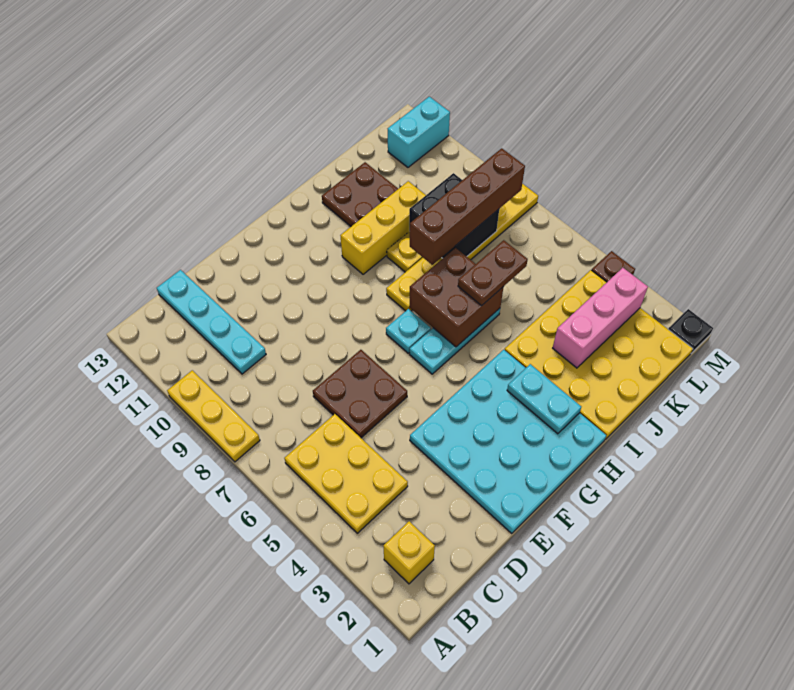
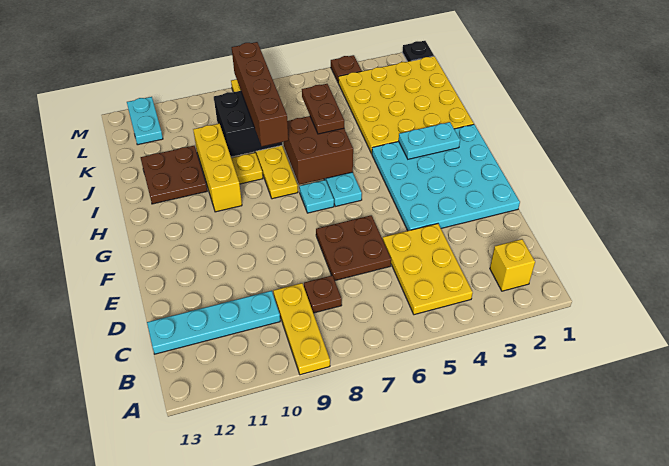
yellow 1x3 plate [167,370,260,462] -> yellow 1x3 plate turned to [273,283,330,375]
yellow 2x3 plate [284,414,408,533] -> yellow 2x3 plate turned to [383,224,473,315]
none -> brown 1x1 plate [304,275,342,313]
pink 1x3 brick [553,268,648,368] -> none
cyan 1x2 brick [388,97,450,167] -> cyan 1x2 plate [127,97,163,145]

